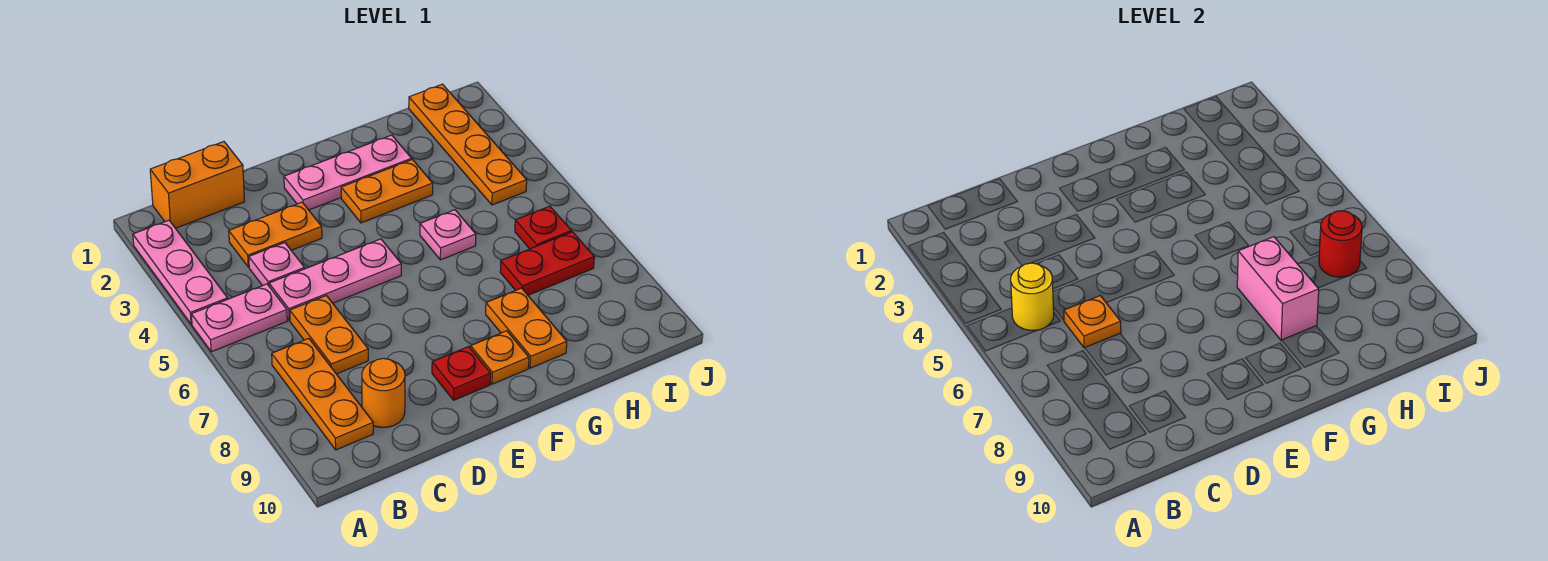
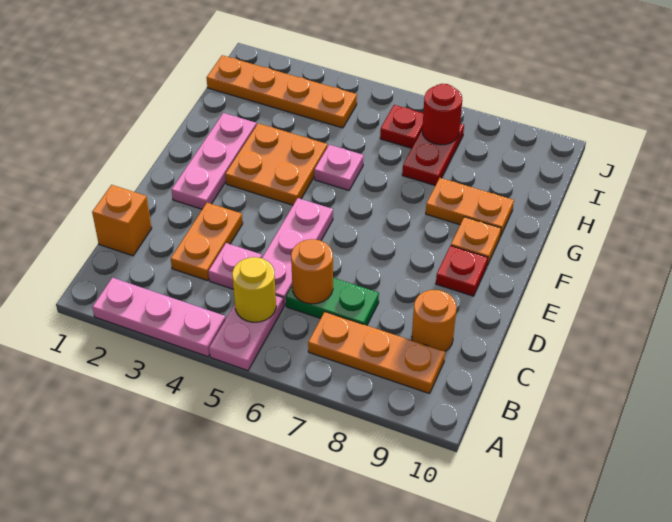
orange 1x2 brick [150,142,244,228] -> orange 1x1 brick [92,185,152,256]
orange 1x2 plate [290,296,368,374] -> green 1x2 plate [286,278,379,325]
orange 1x1 plate [1064,296,1121,348] -> orange 1x1 round brick [291,239,333,304]
orange 1x2 plate [341,160,433,223] -> orange 2x2 plate [225,123,327,205]
pink 1x2 brick [1237,237,1319,340] -> none

